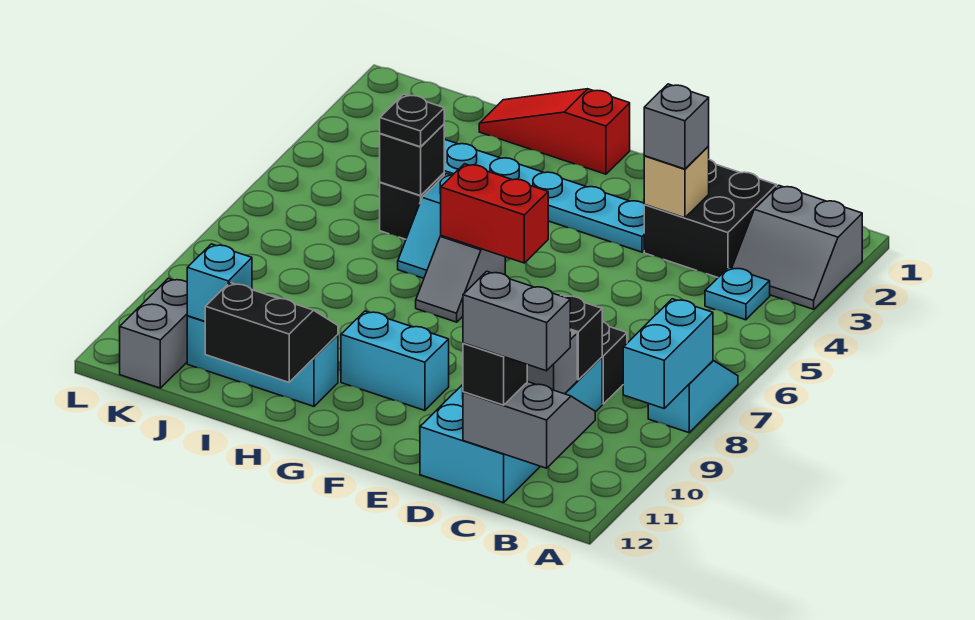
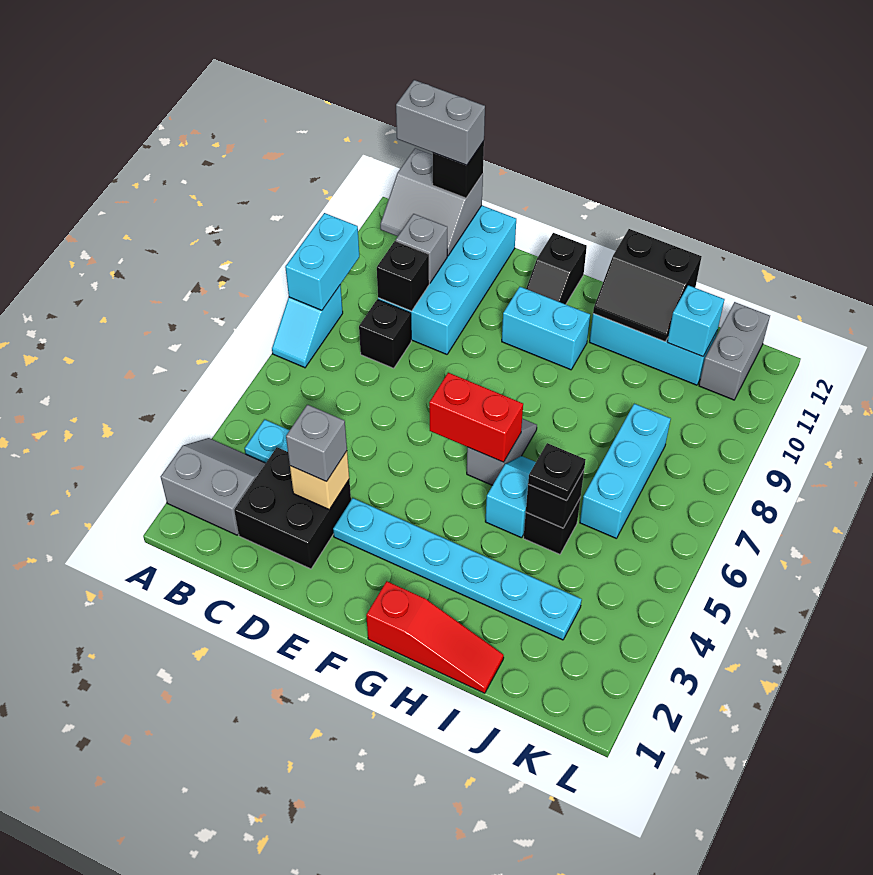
none -> black 1x2 slope [526,233,587,304]
none -> cyan 1x3 brick [580,404,671,538]

